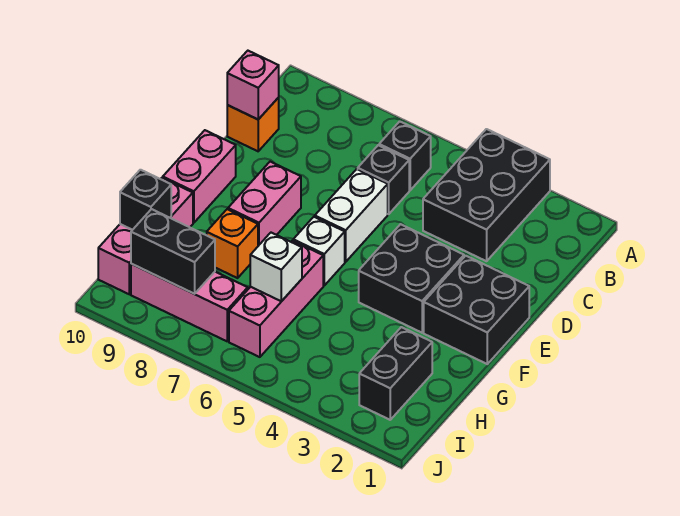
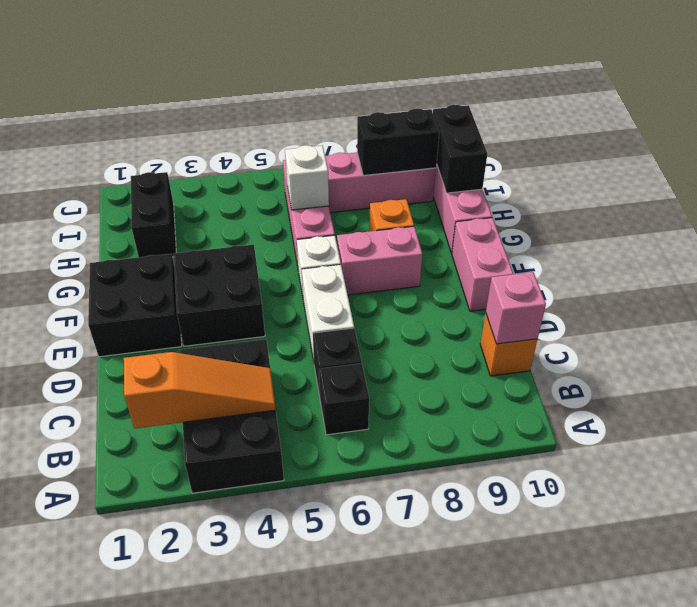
none -> orange 1x3 slope [124,352,276,429]
pink 1x2 brick [228,162,301,246] -> pink 1x2 brick turned to [337,226,422,295]
black 1x1 brick [120,170,171,230] -> black 1x2 brick [433,105,487,193]

